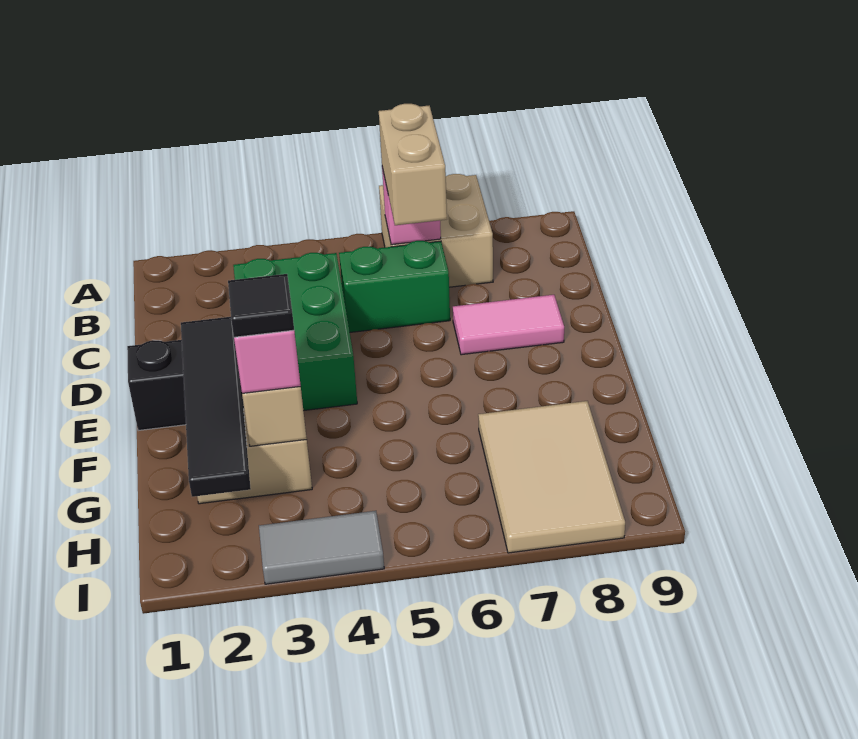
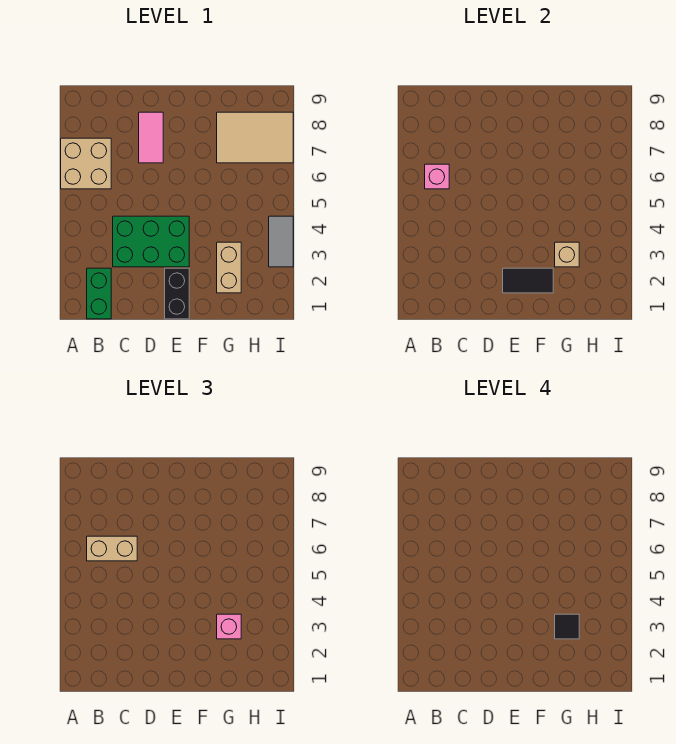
green 1x2 brick [339,241,450,332] -> green 1x2 brick moved to [87,268,111,319]
black 1x4 tile [181,317,251,497] -> black 1x2 tile [503,268,553,293]

